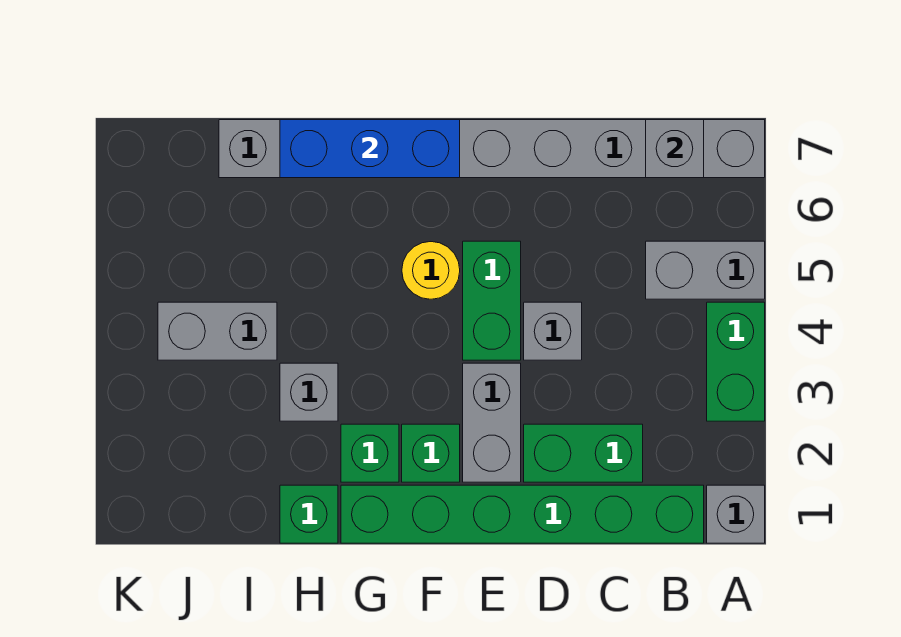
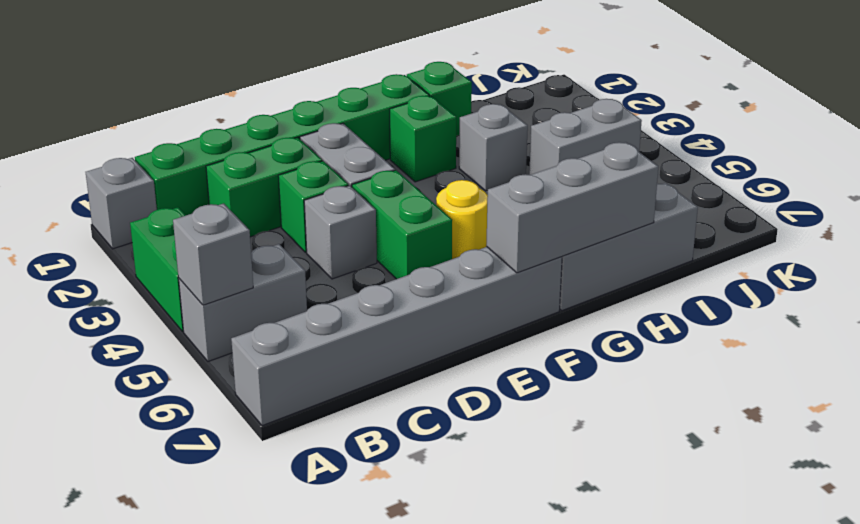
grey 1x1 brick [646,120,704,178] -> grey 1x1 brick moved to [173,203,253,305]
green 1x1 brick [402,424,460,482] -> green 1x1 brick moved to [278,161,348,252]
blue 1x3 brick [280,120,460,178] -> grey 1x3 brick [486,142,658,273]

